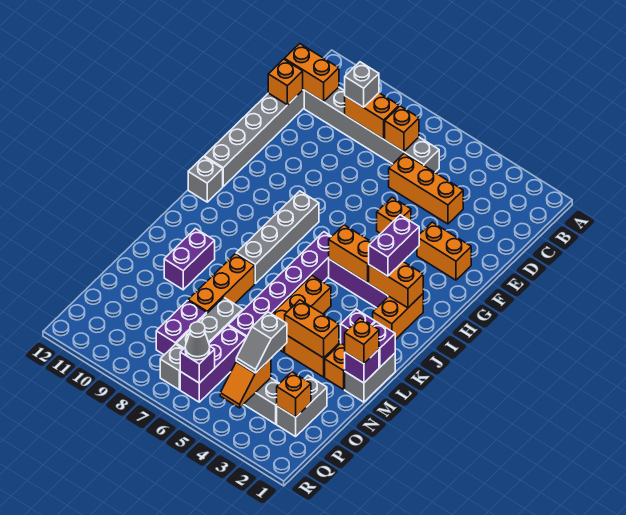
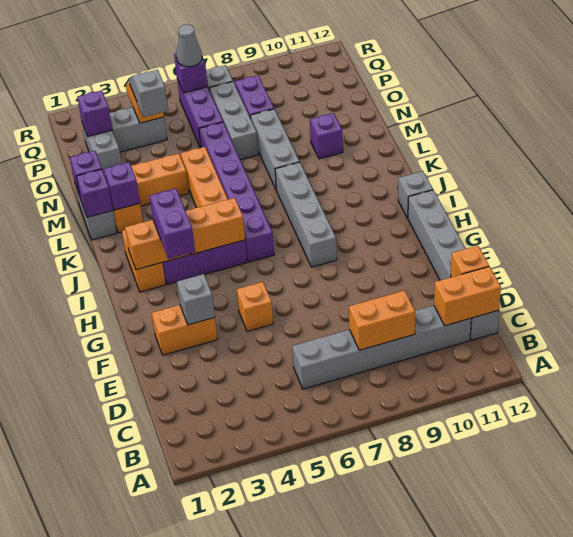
orange 1x1 brick [385,106,419,152] -> none
grey 1x1 brick [345,62,379,107] -> grey 1x1 brick moved to [177,274,215,325]
orange 1x3 brick [389,154,463,224] -> none
orange 1x3 brick [188,254,255,313] -> grey 1x3 brick [250,109,300,190]
purple 1x2 brick [164,229,215,290] -> purple 1x1 brick [310,113,343,159]
orange 1x1 brick [345,318,379,364] -> none
orange 1x2 brick [285,300,339,358] -> none
orange 1x1 brick [277,372,311,417] -> purple 1x1 brick [77,90,112,136]

